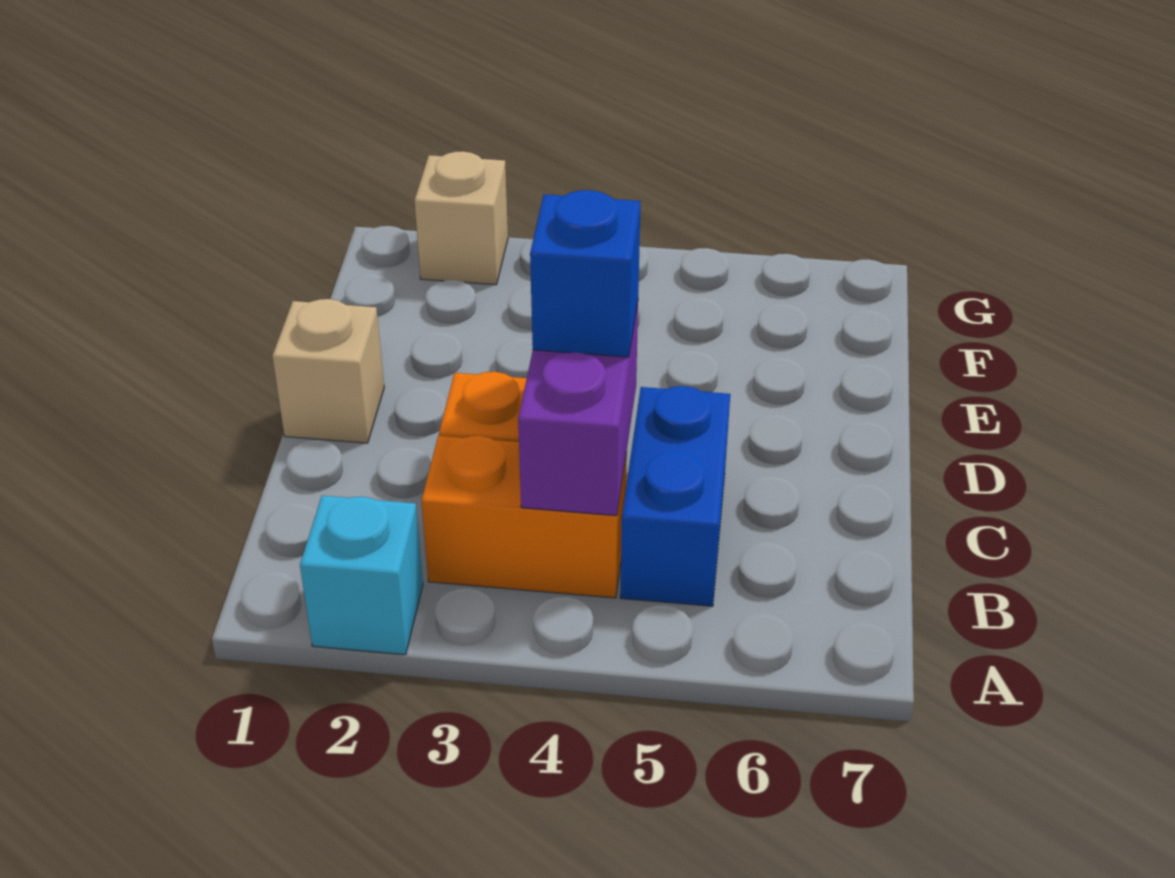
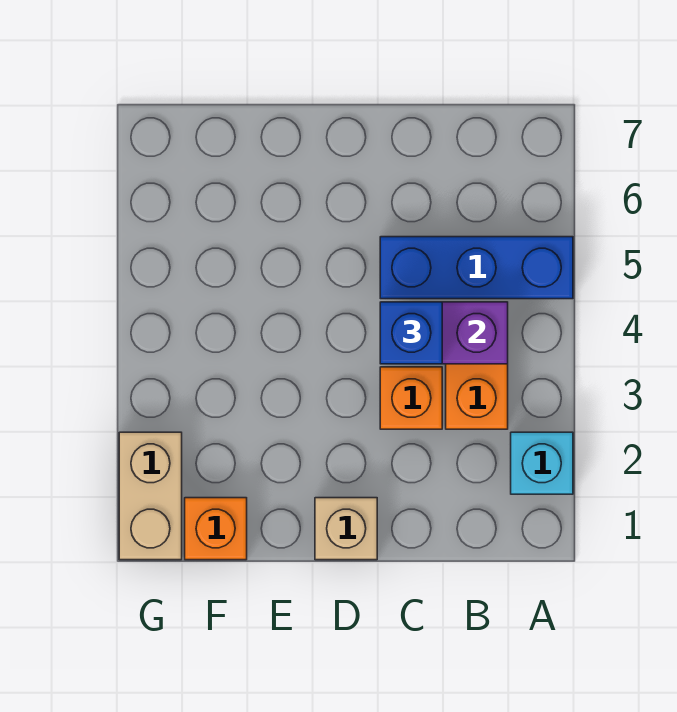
blue 1x2 brick [620,386,730,606] -> blue 1x3 brick [380,237,573,299]
none -> orange 1x1 brick [185,498,247,560]
tan 1x1 brick [414,151,508,285] -> tan 1x2 brick [119,432,182,560]

